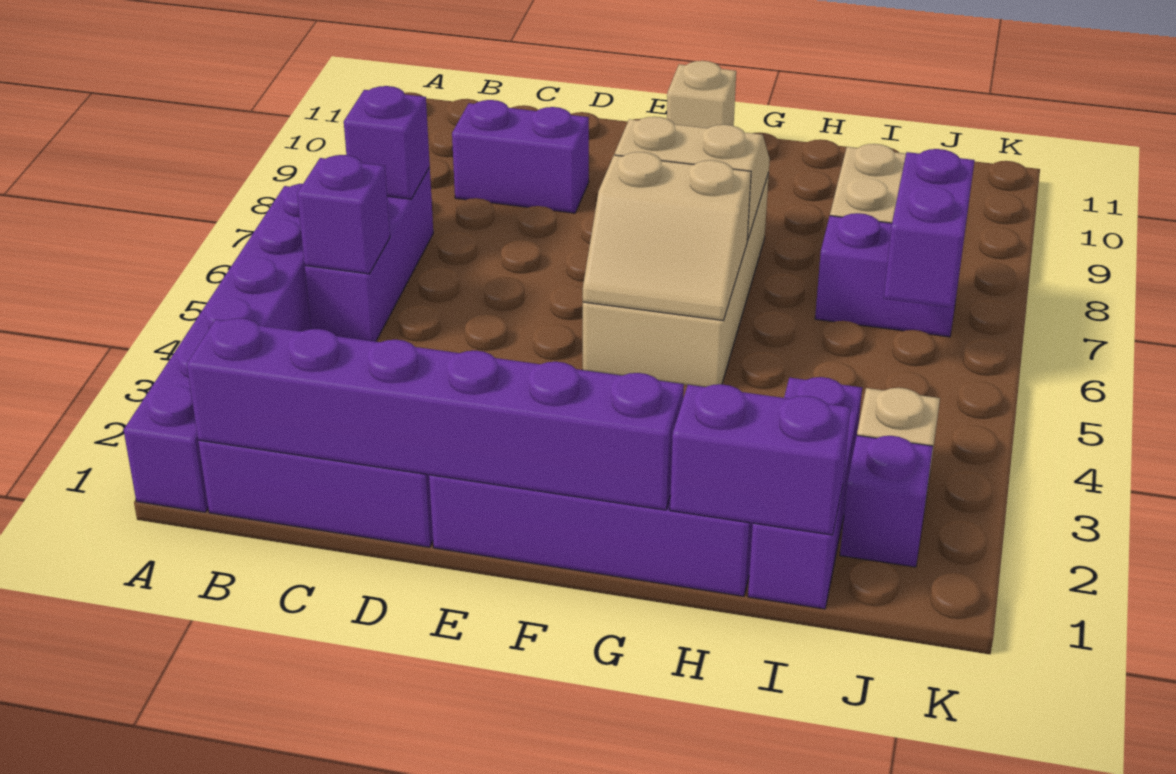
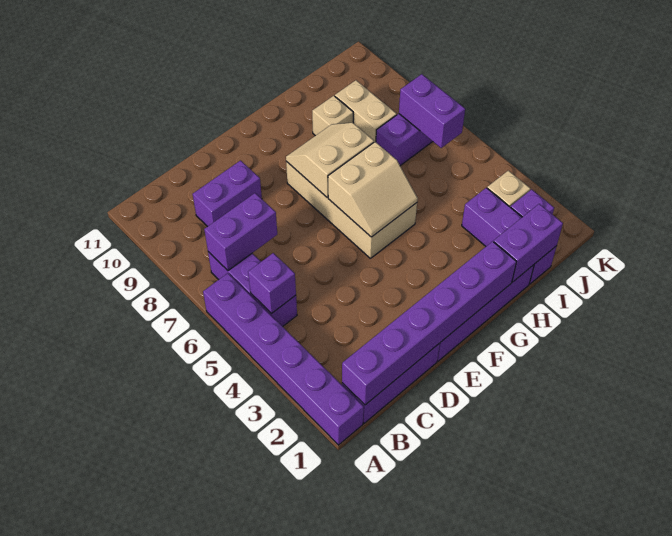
purple 1x1 brick [344,86,430,199] -> purple 1x2 brick [204,193,277,271]
tan 1x1 brick [667,61,736,128] -> tan 1x1 brick moved to [312,96,353,136]

